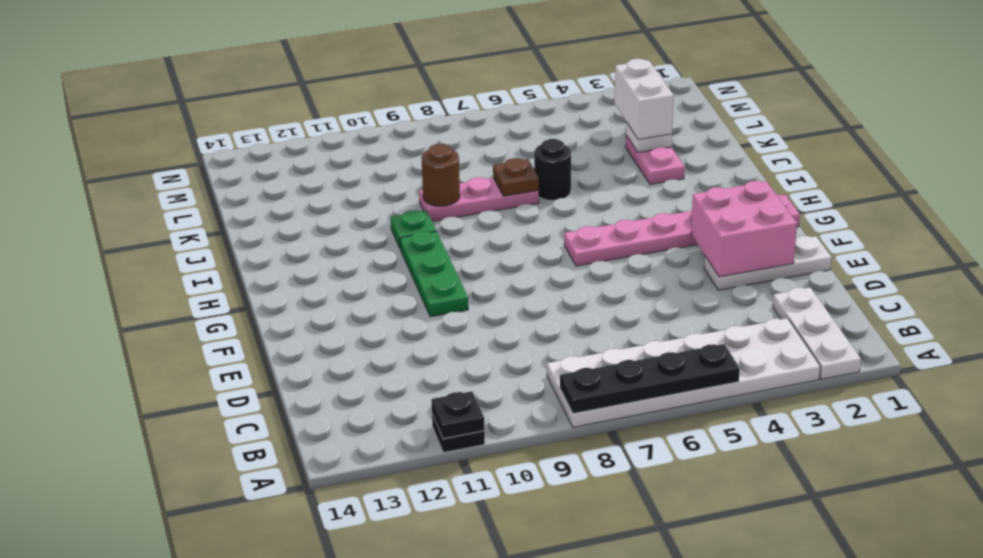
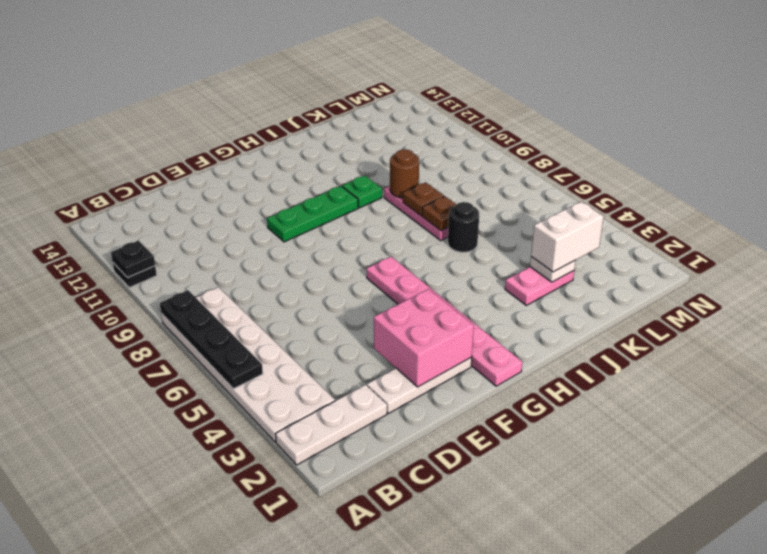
white 1x3 plate [704,236,831,290] -> white 1x3 plate turned to [367,357,472,414]
none -> brown 1x1 plate [403,182,444,216]

